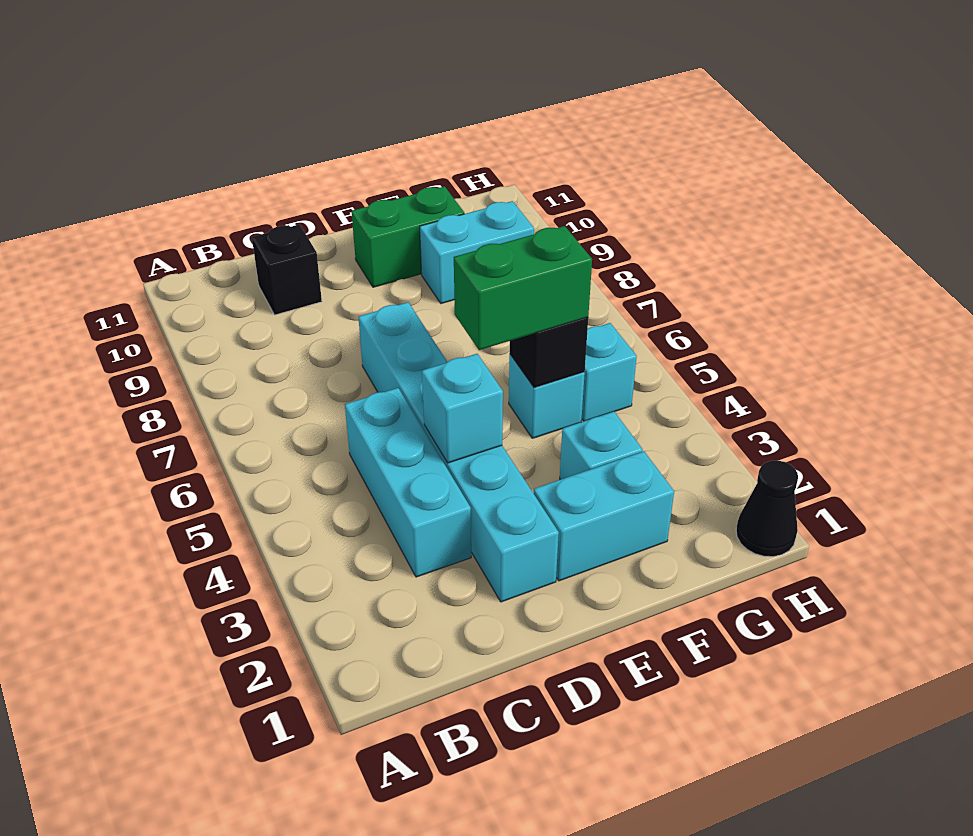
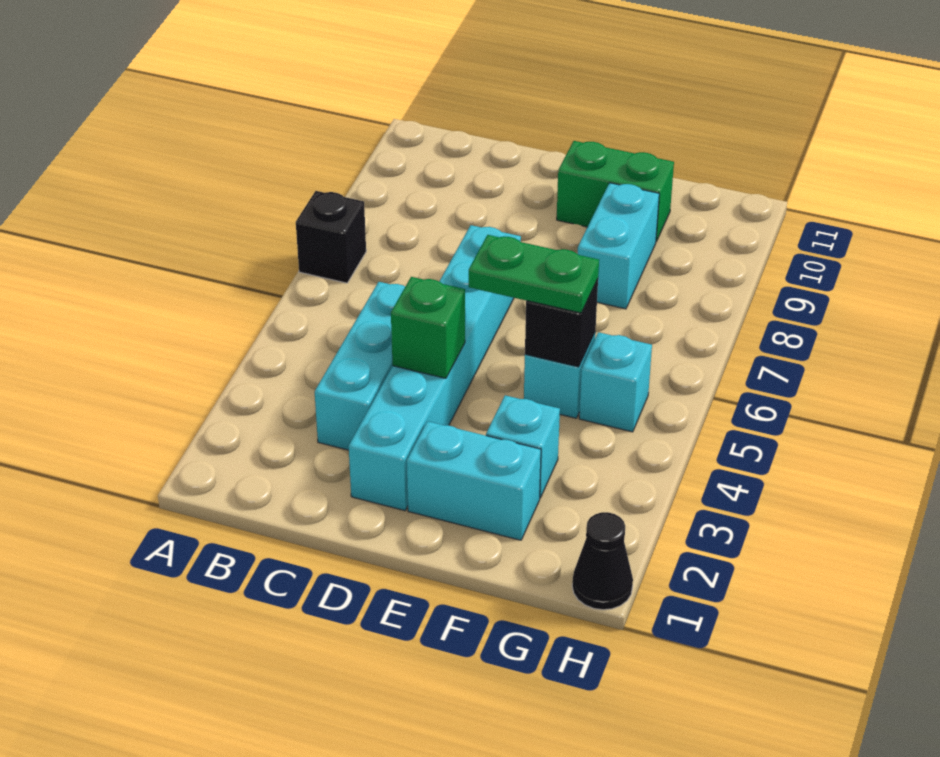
black 1x1 brick [252,224,322,315] -> black 1x1 brick moved to [296,191,366,283]
cyan 1x1 brick [422,354,503,463] -> green 1x1 brick [391,277,465,378]
green 1x2 brick [454,226,592,350] -> green 1x2 plate [469,235,599,313]
cyan 1x2 brick [420,201,534,304] -> cyan 1x2 brick turned to [578,183,659,309]

